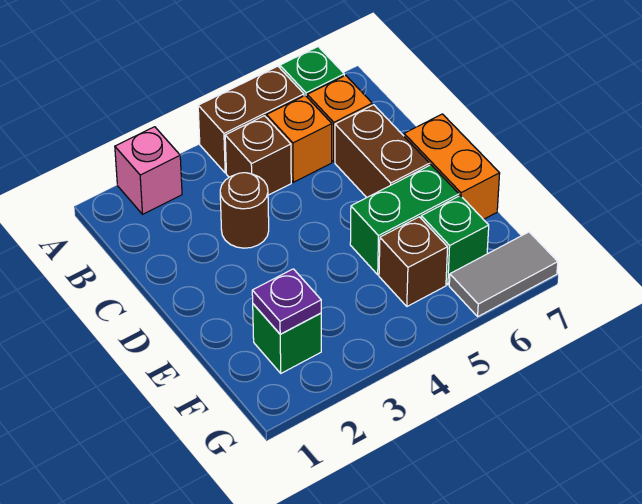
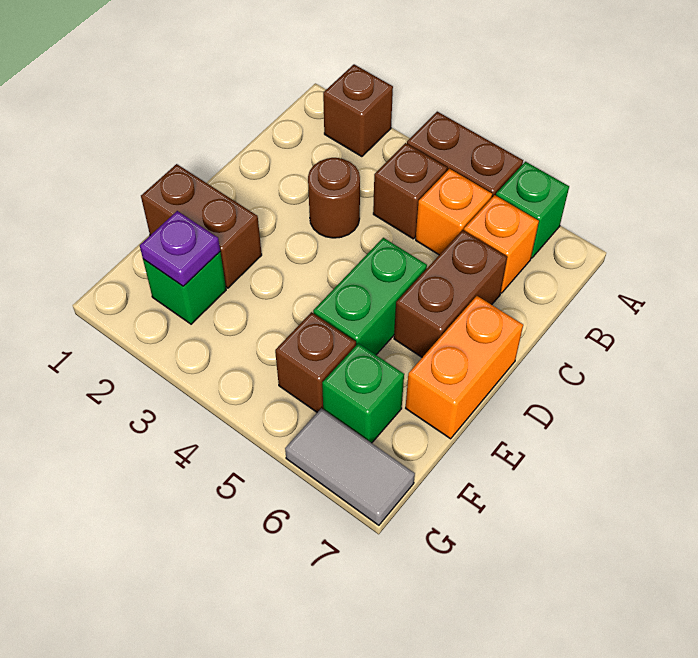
pink 1x1 brick [115,127,182,214] -> brown 1x1 brick [323,64,393,157]
none -> brown 1x2 brick [141,164,262,288]
green 1x2 brick [350,165,459,275] -> green 1x2 brick turned to [313,238,427,355]

